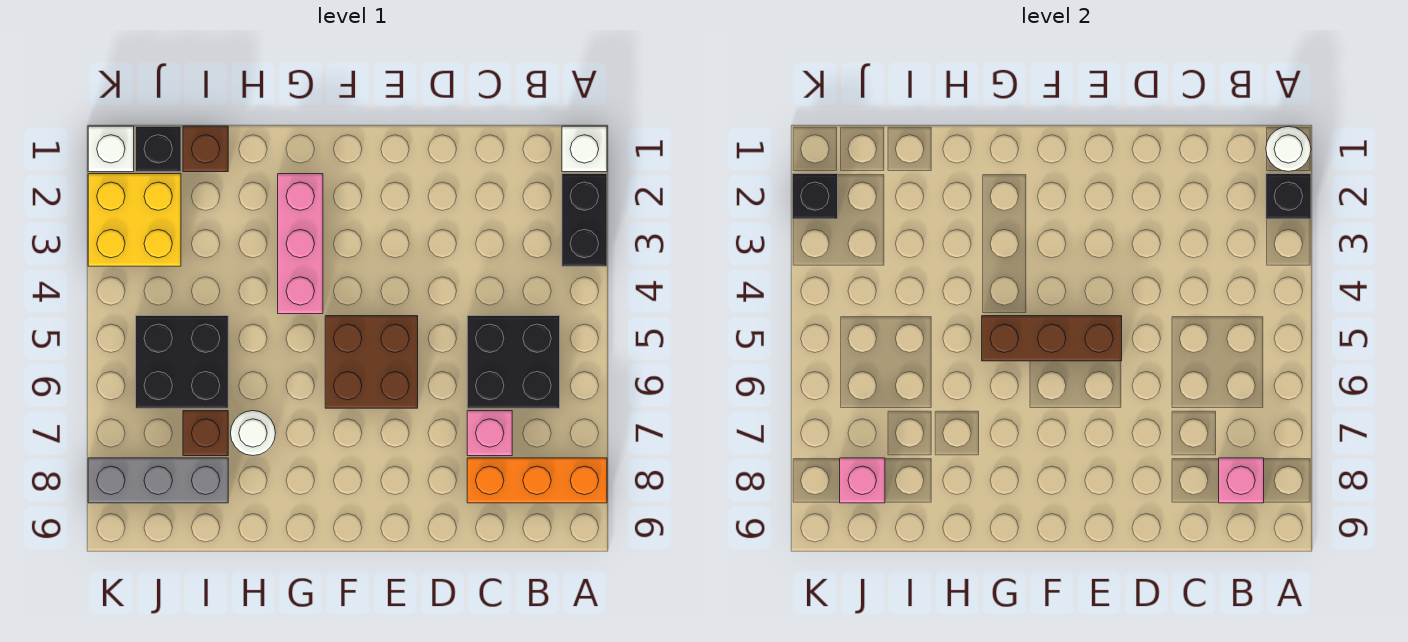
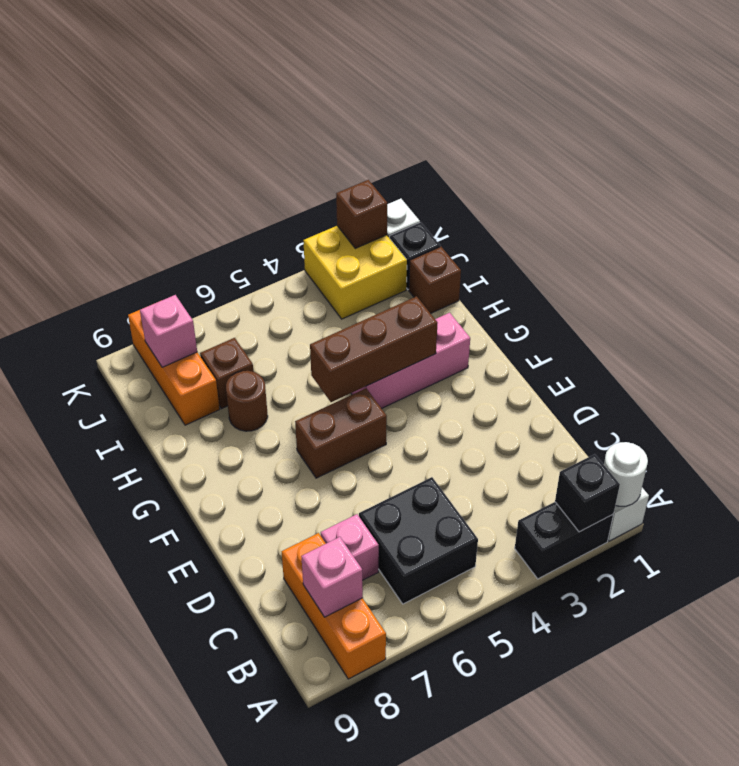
brown 2x2 brick [325,316,418,408] -> brown 1x2 brick [295,388,387,478]
brown 1x3 brick [982,316,1122,361] -> brown 1x3 brick turned to [310,296,438,402]
white 1x1 round brick [231,411,275,456] -> brown 1x1 round brick [226,371,268,431]
black 2x2 brick [136,316,228,408] -> none
grey 1x3 brick [88,458,228,503] -> orange 1x3 brick [128,310,220,425]
black 1x1 brick [792,174,838,219] -> brown 1x1 brick [336,180,387,248]

